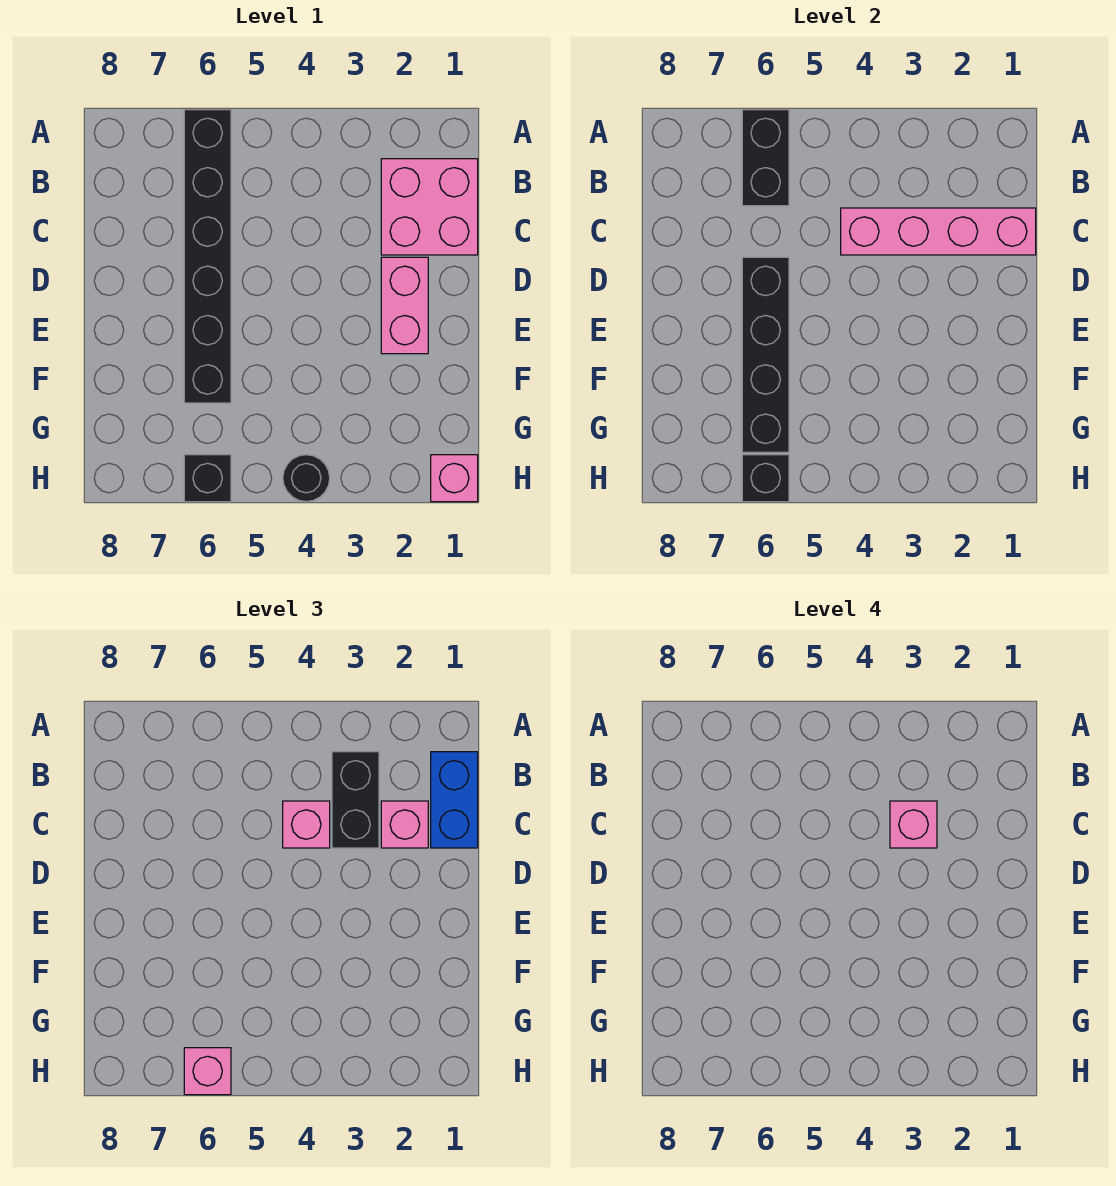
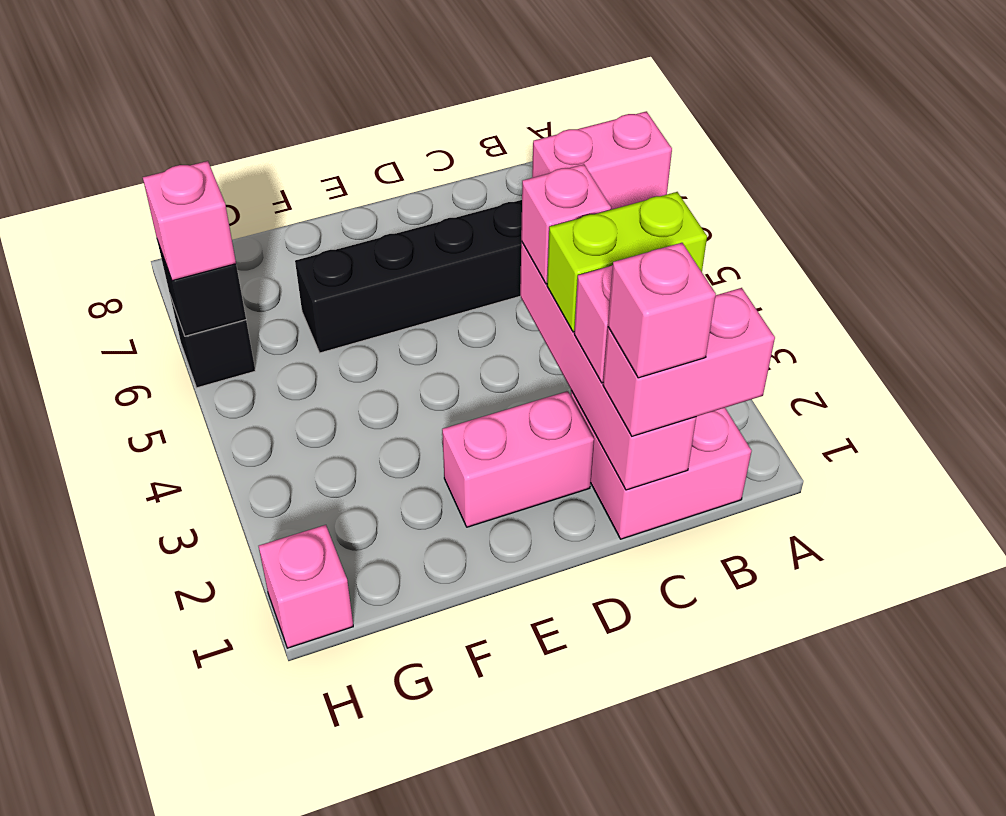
black 1x2 brick [742,110,789,206] -> pink 1x2 brick [532,111,672,210]
blue 1x2 brick [431,752,478,848] -> pink 1x2 brick [603,288,775,436]
black 1x2 brick [332,752,379,848] -> lime 1x2 brick [547,192,707,332]
pink 1x1 brick [890,801,937,848] -> pink 1x1 brick moved to [608,243,716,378]
black 1x4 brick [742,257,789,452] -> none
black 1x1 round brick [283,455,330,502] -> none

